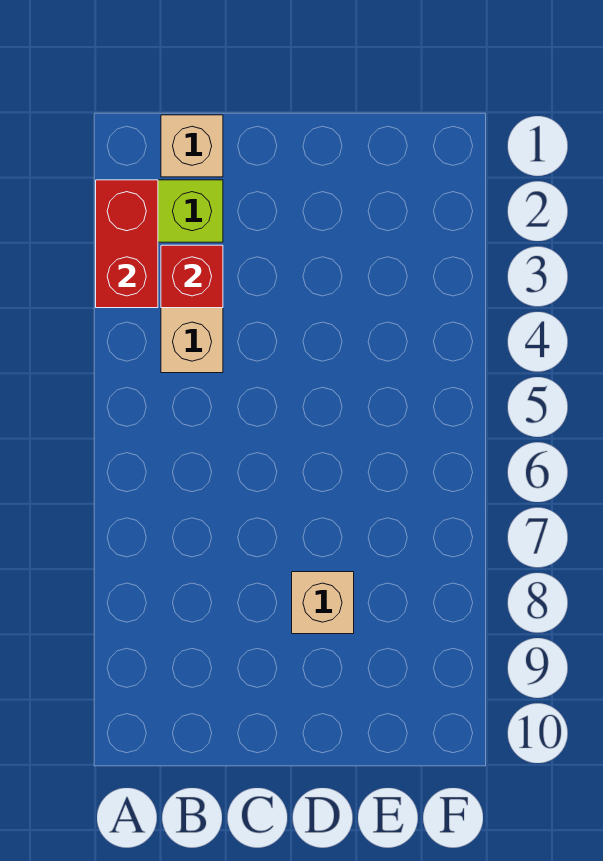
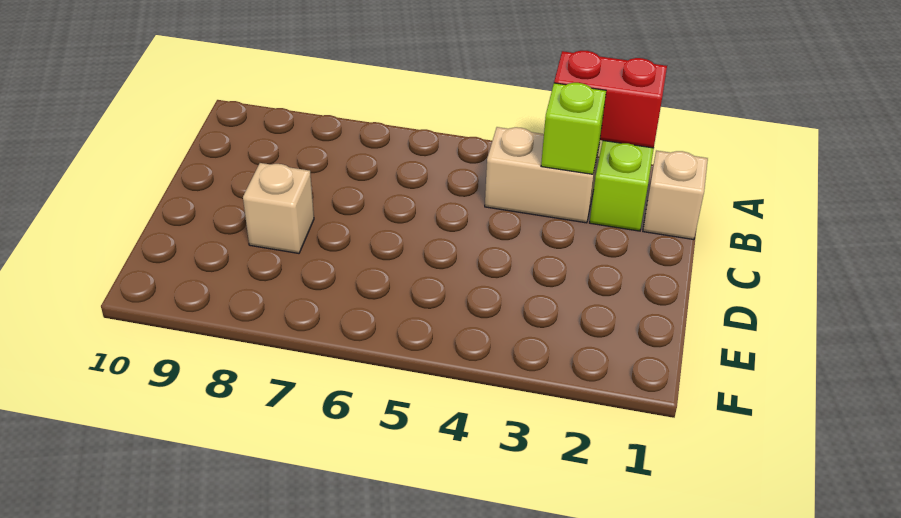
red 1x1 brick [161,245,223,308] -> lime 1x1 brick [541,83,606,174]

